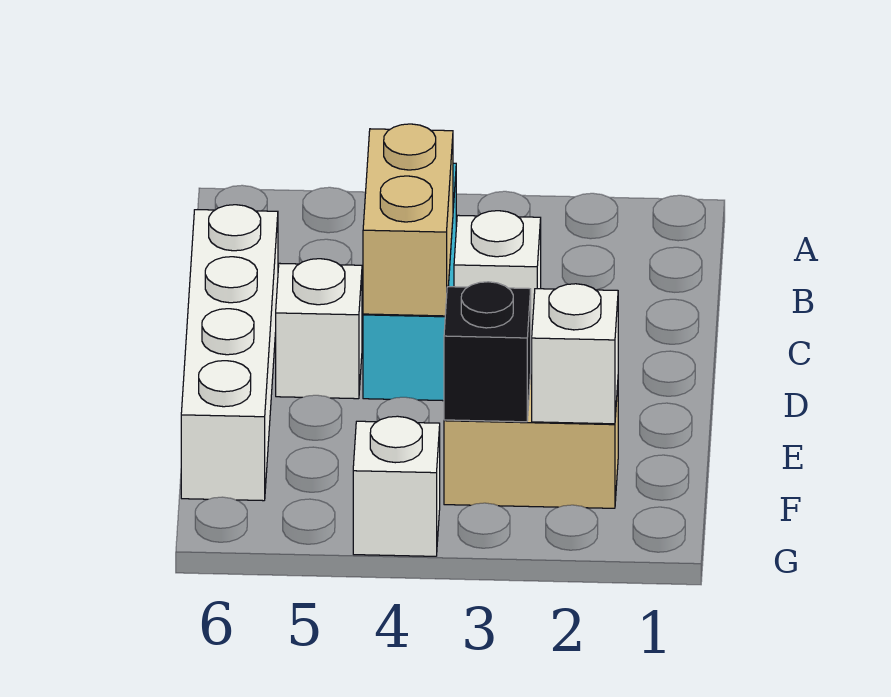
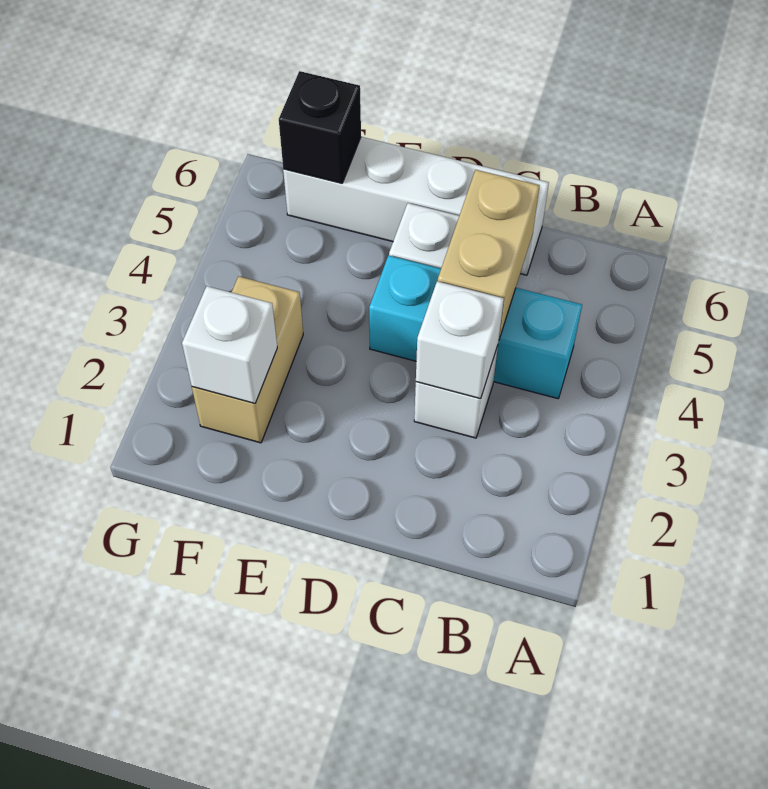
tan 1x2 brick [363,124,453,316] -> tan 1x2 brick turned to [438,170,540,339]
black 1x1 brick [444,282,531,422] -> black 1x1 brick moved to [279,71,361,183]
white 1x1 brick [353,416,440,556] -> white 1x1 brick moved to [416,281,504,399]

